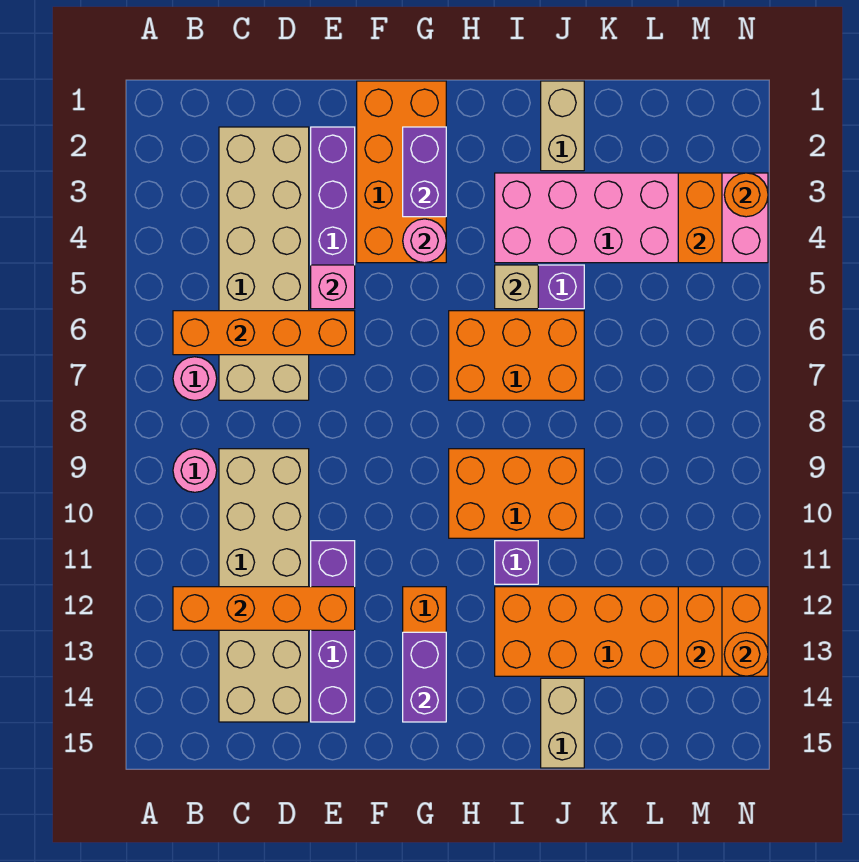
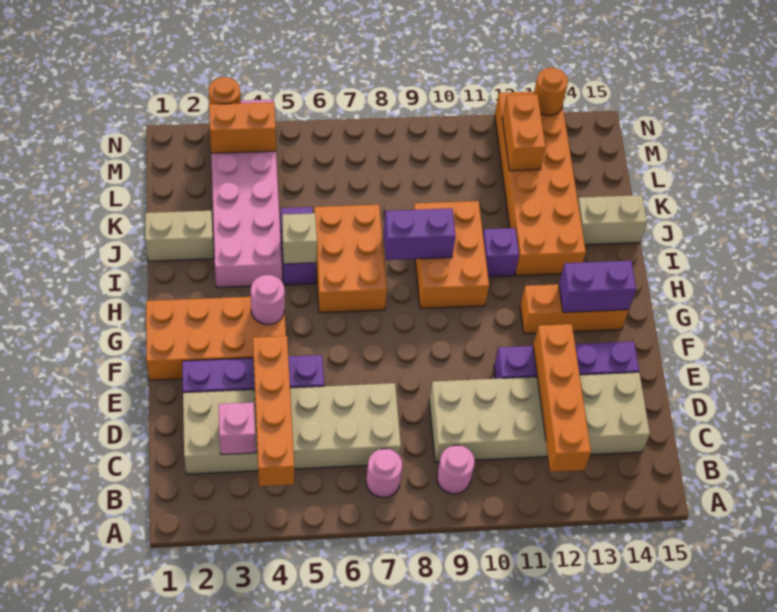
orange 1x4 brick [173,311,355,355] -> orange 1x4 brick moved to [253,336,294,486]
pink 1x1 brick [311,265,355,309] -> pink 1x1 brick moved to [218,403,256,455]
purple 1x2 brick [403,127,446,217] -> purple 1x2 brick moved to [384,208,456,260]
orange 1x2 brick [678,587,722,676] -> orange 1x2 brick turned to [502,94,546,171]

